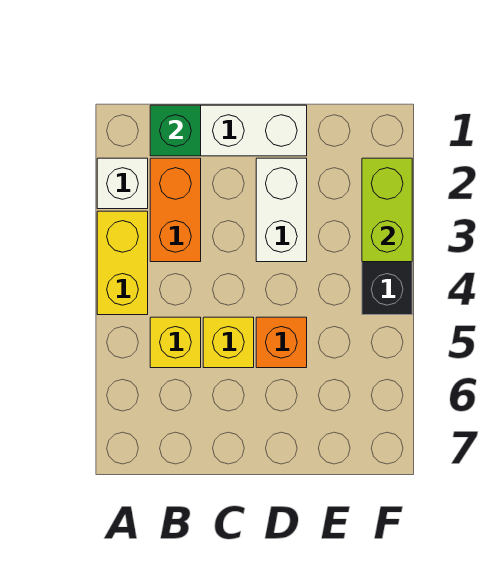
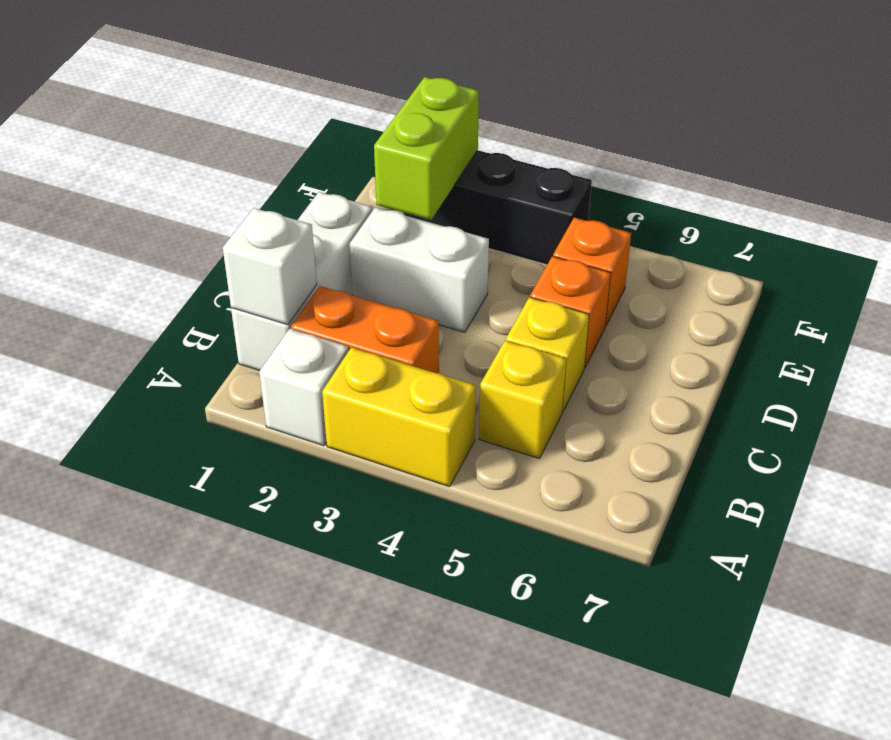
green 1x1 brick [150,105,201,156] -> white 1x1 brick [223,208,317,325]
none -> orange 1x1 brick [553,218,631,326]
lime 1x2 brick [362,158,412,262] -> lime 1x2 brick turned to [374,77,479,220]

